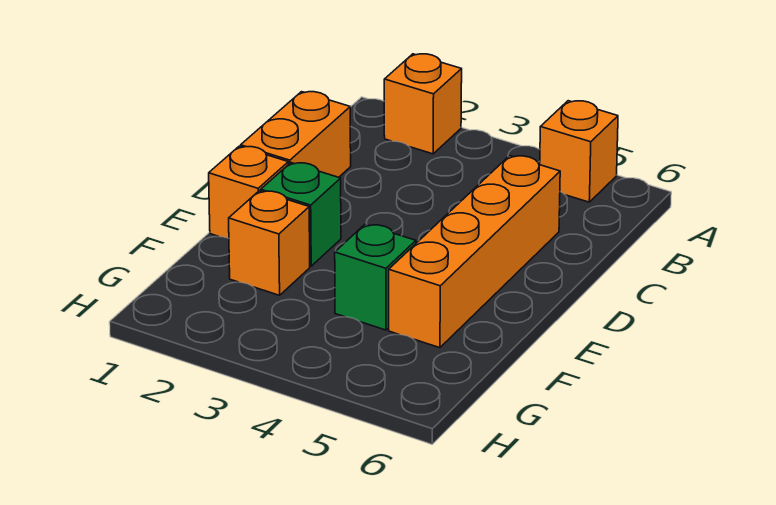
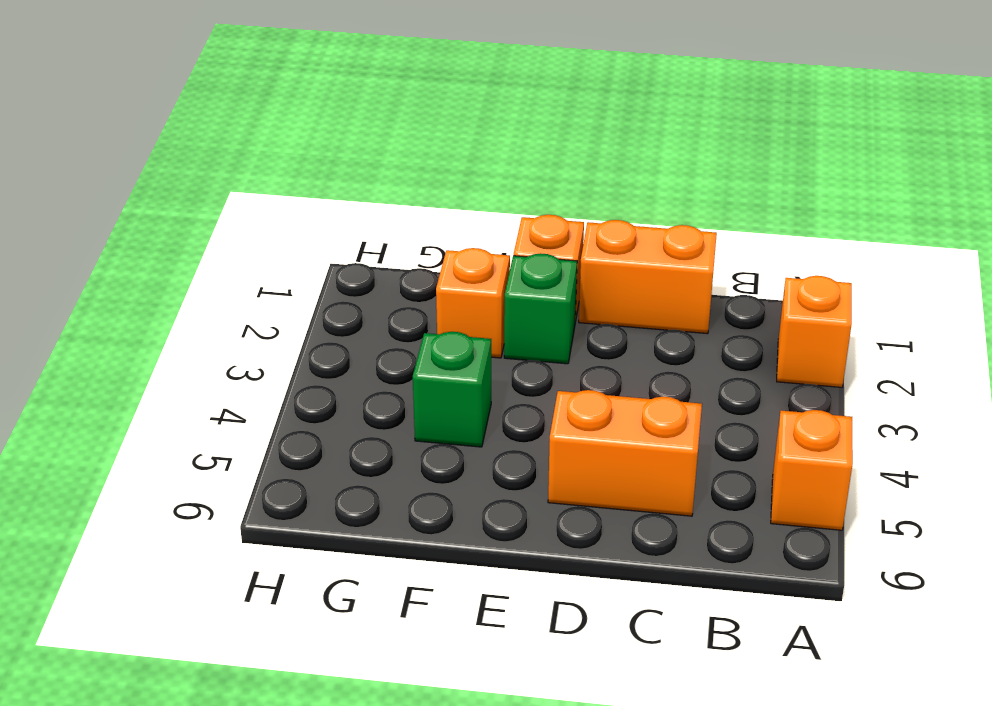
orange 1x4 brick [389,156,560,348] -> orange 1x2 brick [548,390,702,516]

